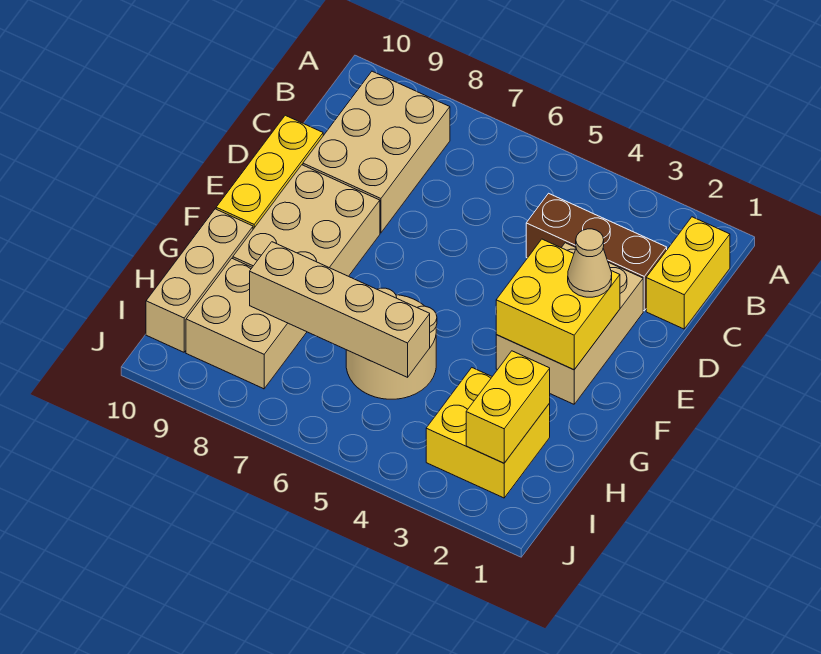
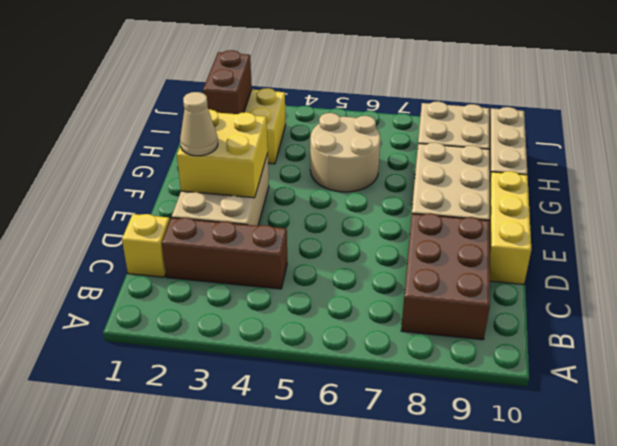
yellow 1x2 brick [646,217,730,329] -> yellow 1x1 brick [122,214,170,277]
tan 2x3 brick [303,71,450,233] -> brown 2x3 brick [401,213,490,340]
yellow 1x2 brick [466,351,550,463] -> brown 1x2 brick [203,50,252,114]
tan 1x4 brick [250,242,430,377] -> none

